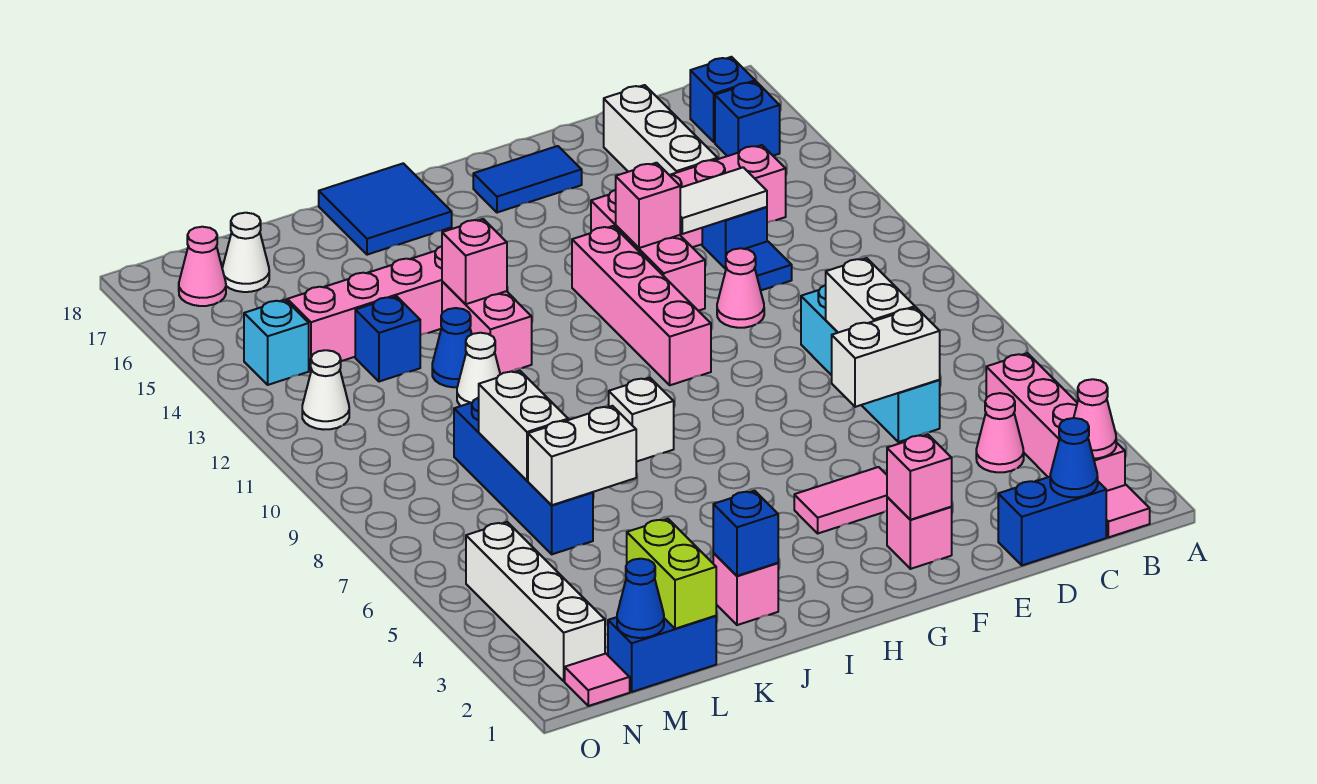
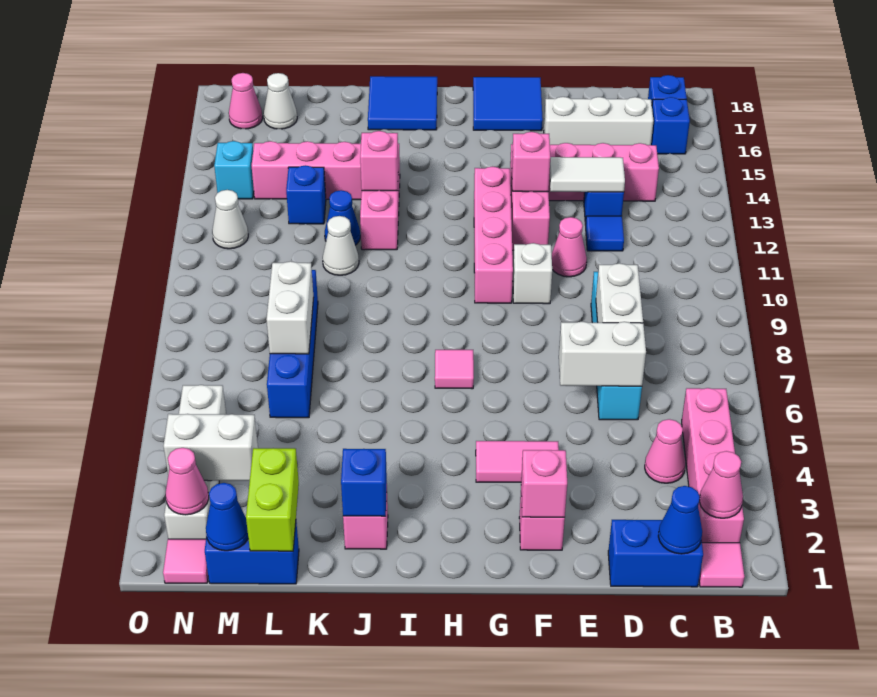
white 1x3 brick [604,85,718,175] -> white 1x3 brick turned to [544,97,653,145]
blue 1x2 tile [473,146,582,212] -> blue 2x2 tile [473,77,543,131]
none -> pink 1x1 tile [435,350,474,389]
white 1x1 brick [609,378,674,462] -> white 1x1 brick moved to [513,243,552,304]
white 1x2 brick [528,406,636,505] -> white 1x2 brick moved to [164,414,258,481]
none -> pink 1x1 cone [166,448,209,515]

